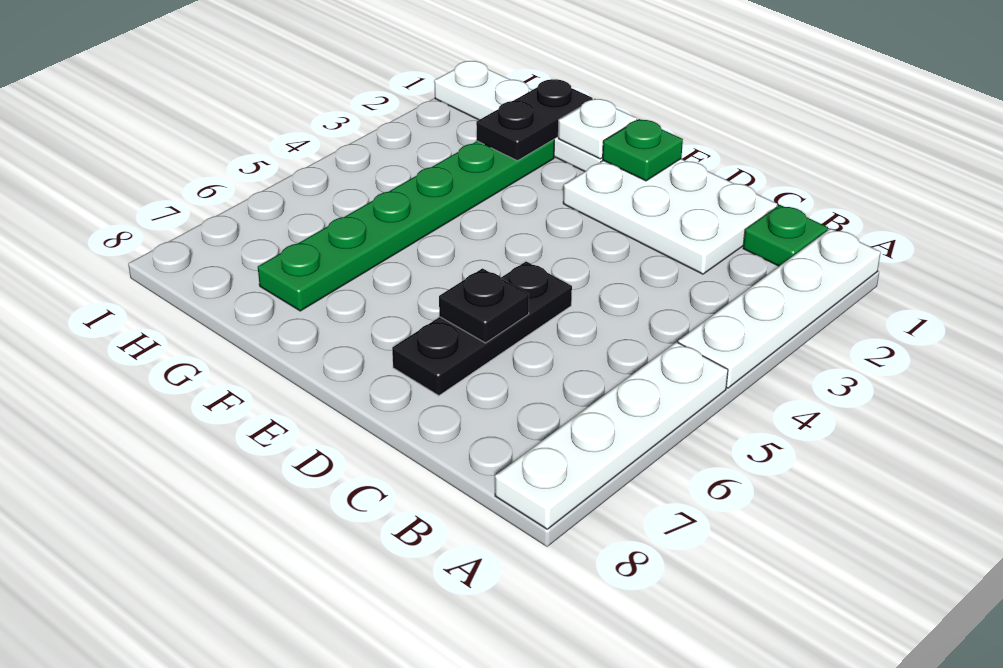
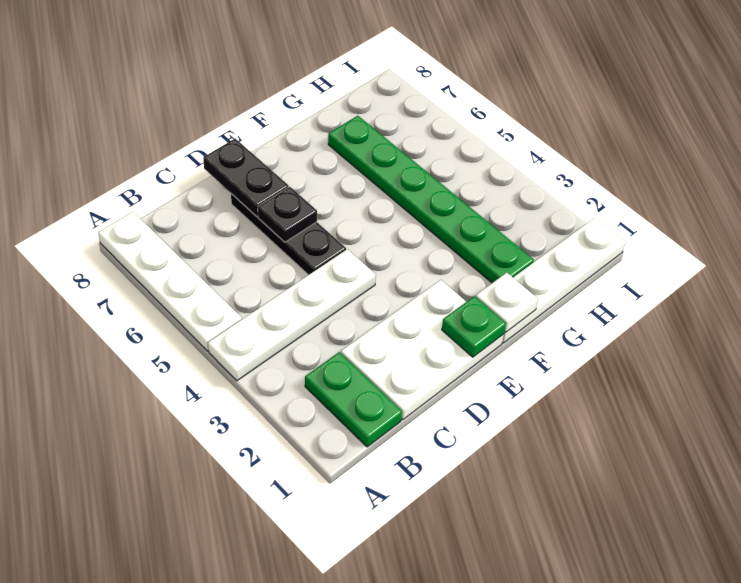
white 1x4 plate [678,228,881,388] -> white 1x4 plate turned to [208,249,376,381]
green 1x1 plate [743,205,828,266] -> green 1x2 plate [305,352,402,447]
black 1x2 plate [476,79,593,161] -> black 1x2 plate moved to [203,138,289,216]

